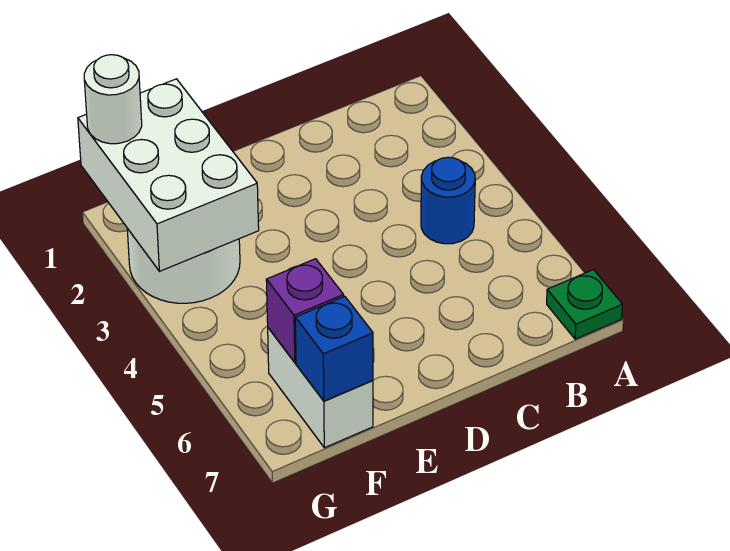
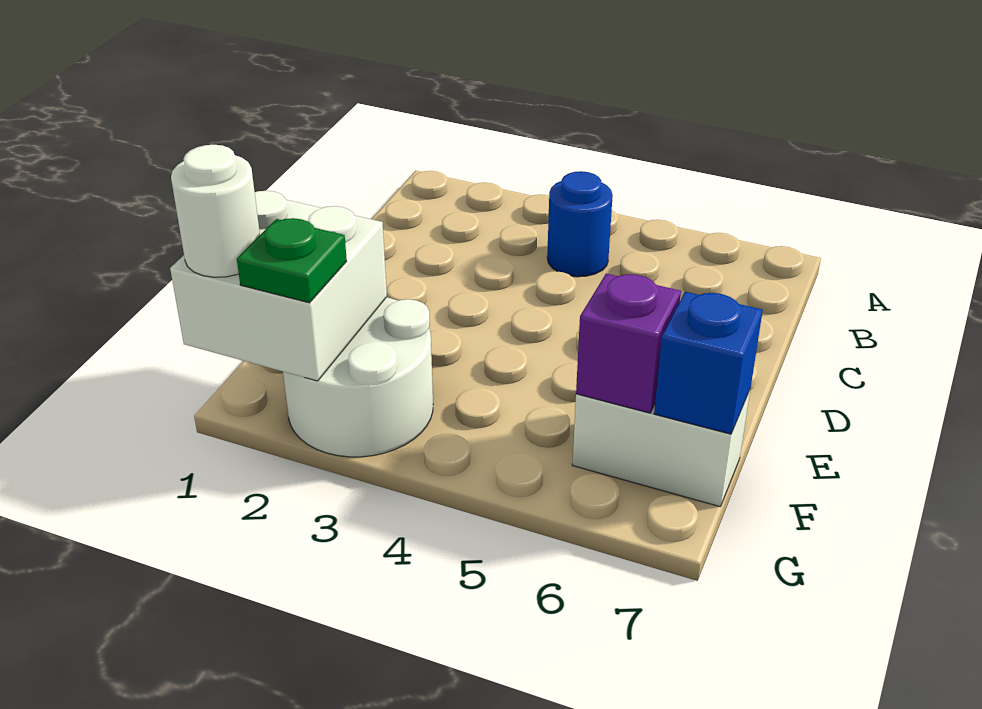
green 1x1 plate [547,270,622,339] -> green 1x1 plate moved to [237,218,347,303]
white 2x3 brick [78,79,259,271] -> white 2x2 brick [170,191,387,381]

